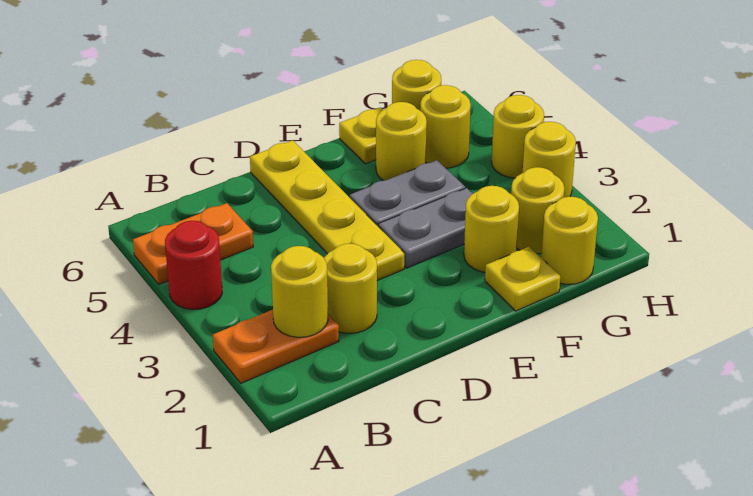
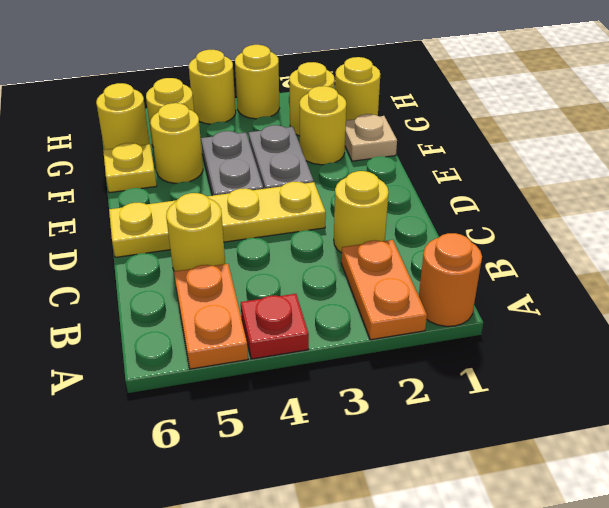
none -> orange 1x1 round brick [419,233,482,326]
red 1x1 round brick [165,221,222,310] -> red 1x1 plate [241,294,309,359]
yellow 1x1 round brick [271,246,328,337] -> yellow 1x1 round brick moved to [166,193,225,271]
yellow 1x1 plate [485,247,560,311] -> tan 1x1 plate [345,114,397,161]

